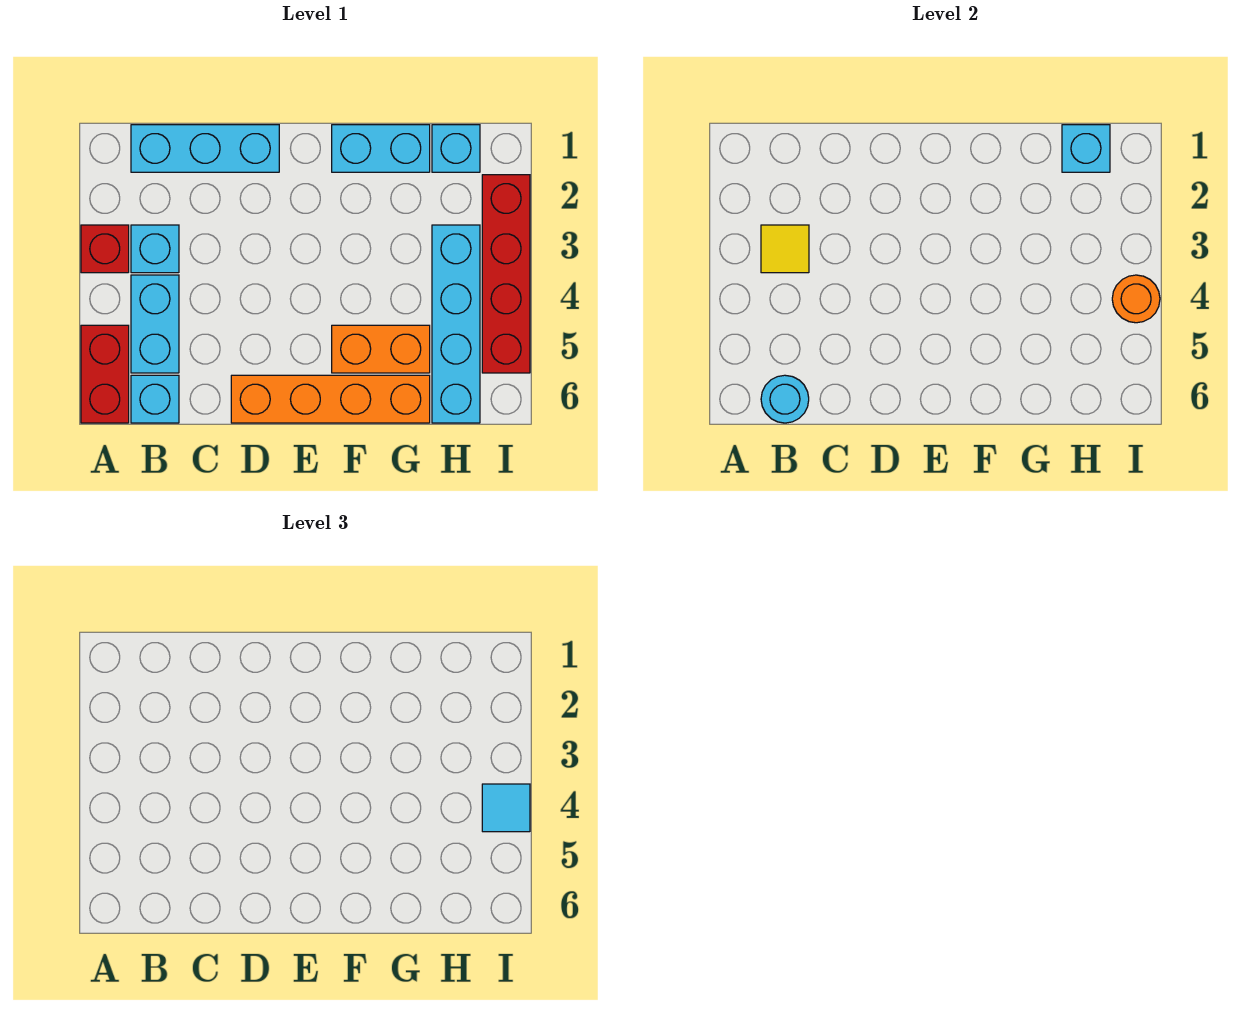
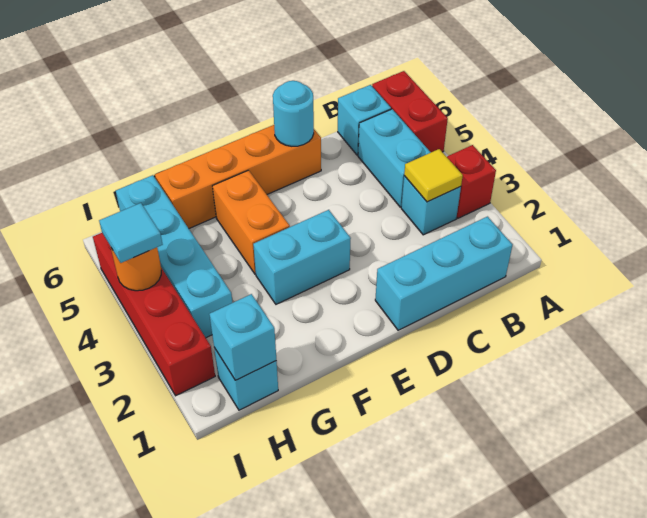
cyan 1x1 round brick [761,375,809,423] -> cyan 1x1 round brick moved to [273,81,314,146]
cyan 1x2 brick [332,125,430,172] -> cyan 1x2 brick moved to [253,210,351,304]
orange 1x2 brick [332,325,430,373] -> orange 1x2 brick turned to [213,170,290,274]

